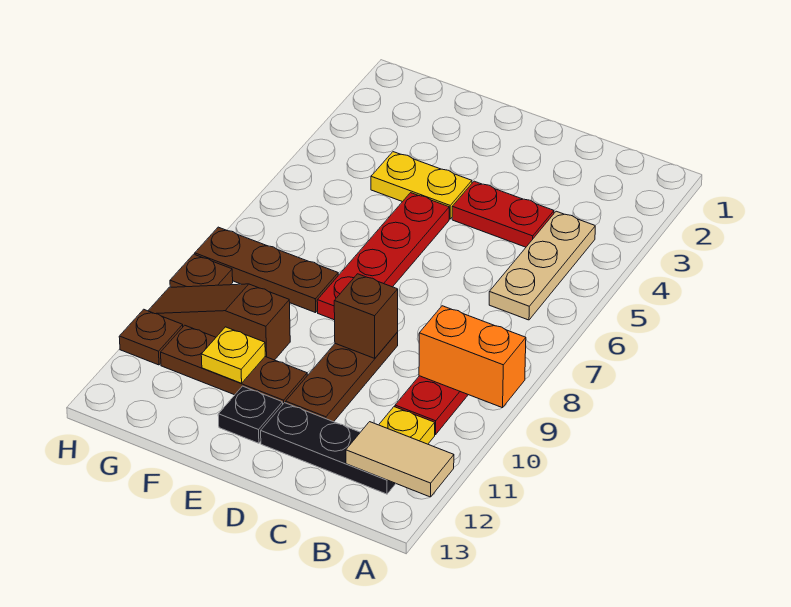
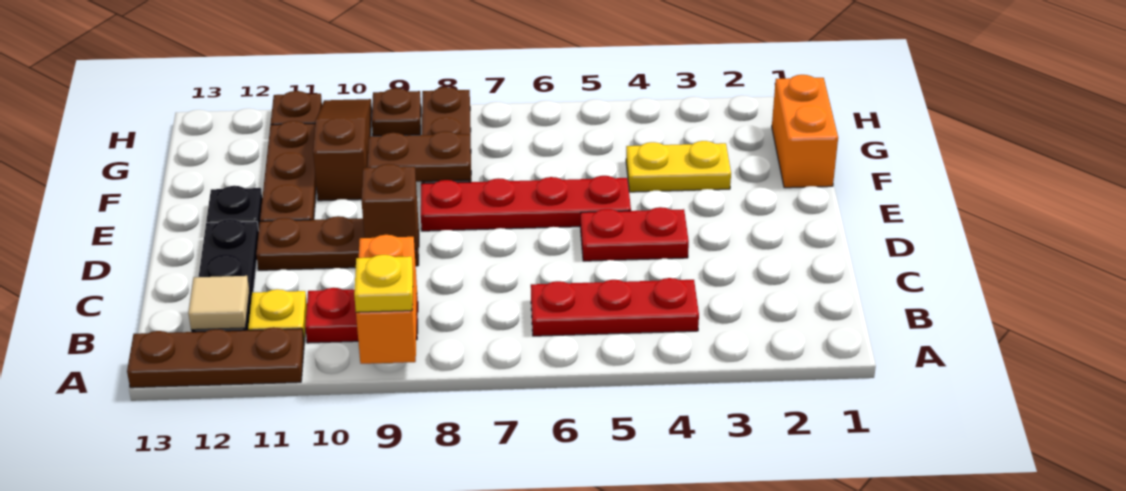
none -> brown 1x3 plate [127,327,304,388]
tan 1x2 tile [346,422,454,497] -> tan 1x1 tile [188,276,249,330]
tan 1x3 plate [489,211,595,320] -> red 1x3 plate [531,278,699,336]
red 1x2 plate [452,181,554,247] -> red 1x2 plate turned to [580,207,689,261]
yellow 1x2 plate [371,152,472,219] -> yellow 1x2 plate turned to [626,141,731,192]
none -> orange 1x2 brick [772,75,838,188]
none -> brown 1x2 plate [367,131,471,182]
yellow 1x1 plate [201,327,265,383] -> yellow 1x1 plate moved to [354,255,413,312]

